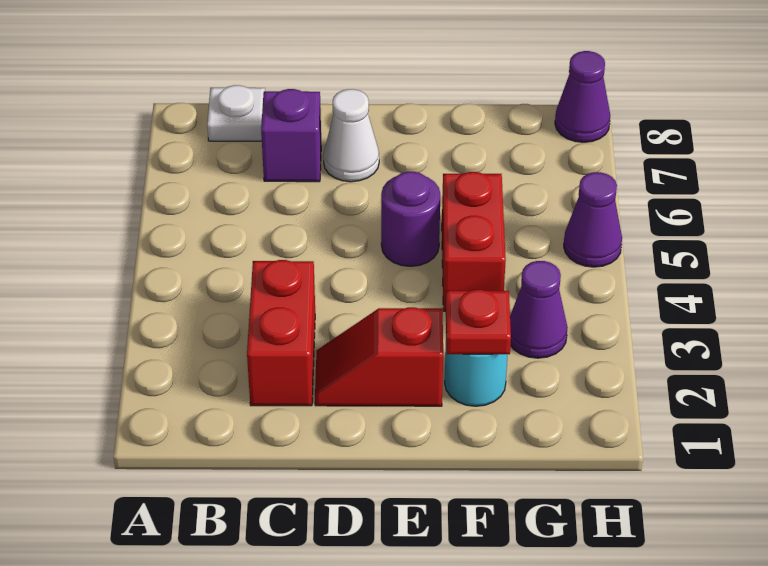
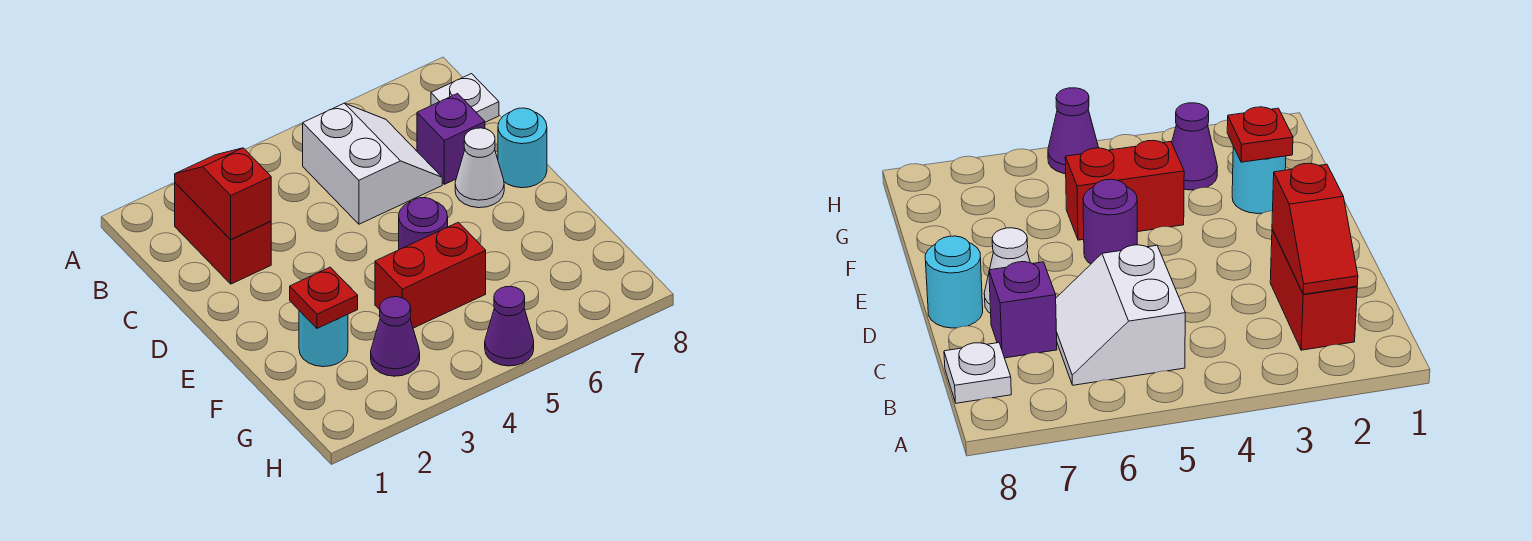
none -> white 2x2 slope [303,103,442,224]
red 1x2 brick [247,260,315,406] -> red 1x2 brick turned to [175,183,271,284]
red 1x2 slope [315,307,443,406] -> red 1x2 slope moved to [175,148,271,240]
none -> cyan 1x1 round brick [498,108,547,188]
purple 1x1 cone [555,51,610,142] -> none

